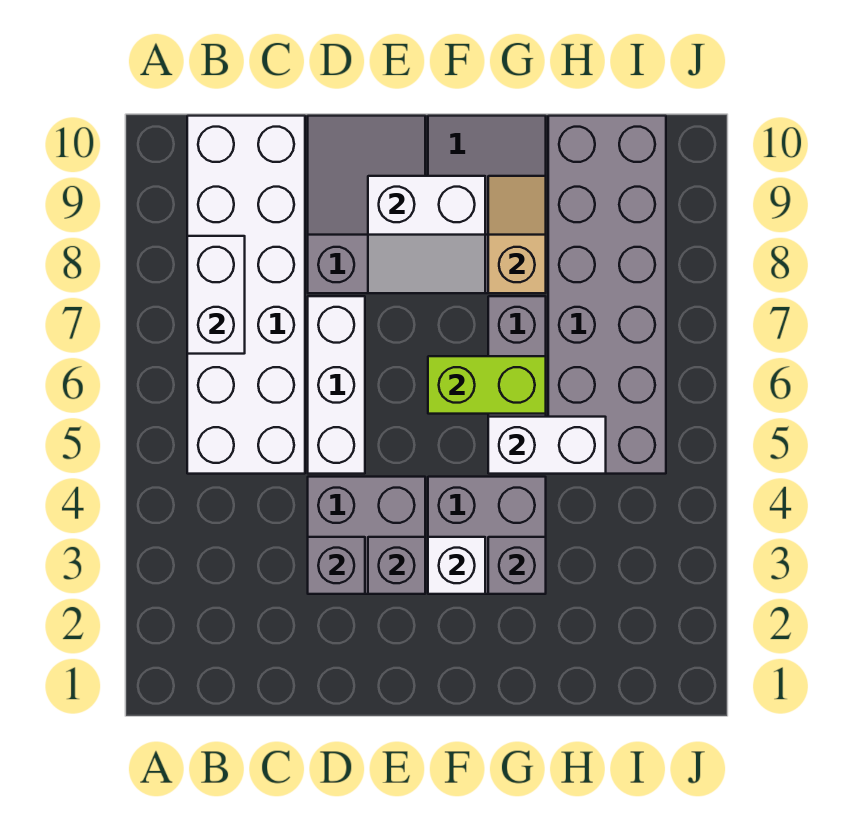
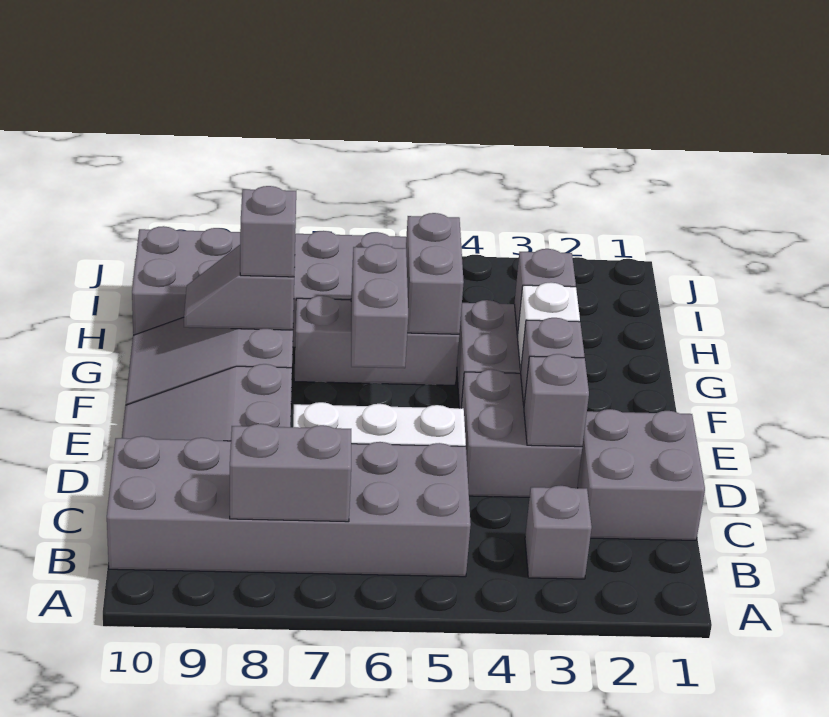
none -> grey 1x1 brick [525,486,592,579]
white 2x6 brick [187,116,305,474] -> grey 2x6 brick [107,436,471,577]
white 1x2 brick [187,236,245,354] -> grey 1x2 brick [230,424,351,522]
none -> grey 2x2 brick [577,409,705,540]
white 2x2 slope [368,176,485,293] -> none
lime 1x2 brick [428,356,546,414] -> grey 1x2 brick [351,244,408,368]
white 1x2 brick [488,417,606,474] -> grey 1x2 brick [406,213,464,334]
tan 1x2 slope [488,176,546,293] -> grey 1x2 slope [184,245,295,330]
none -> grey 1x1 brick [240,186,296,277]

